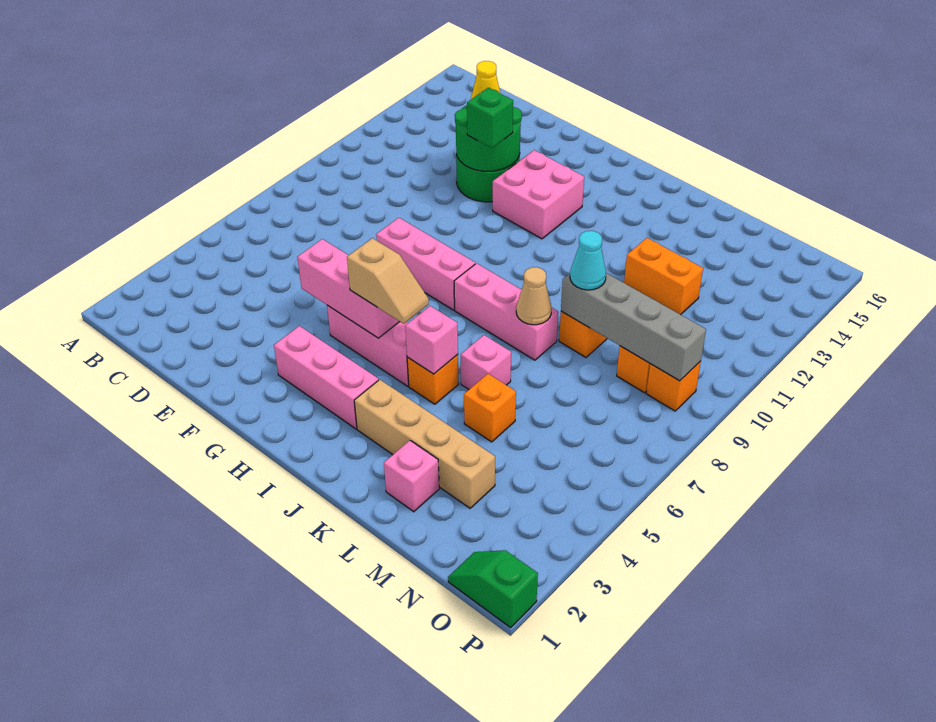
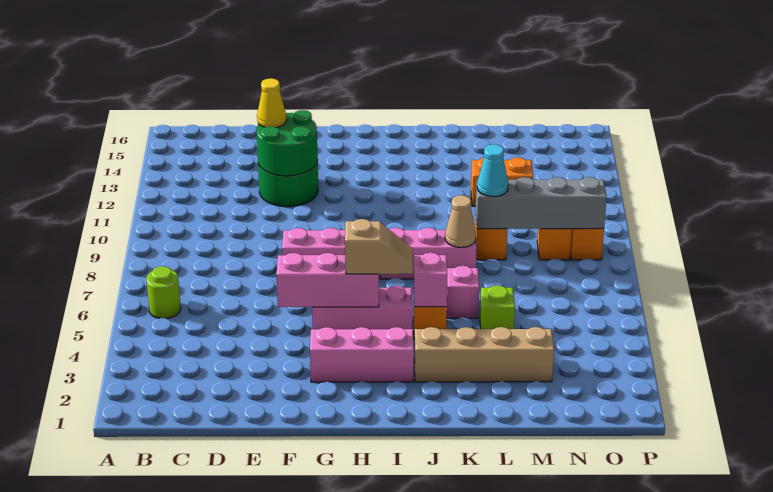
none -> lime 1x1 round brick [146,266,181,319]
green 1x1 brick [467,88,513,148] -> none
pink 2x2 brick [493,150,584,239] -> none
pink 1x1 brick [384,441,439,512] -> none
orange 1x1 brick [464,374,516,442] -> lime 1x1 brick [480,285,515,329]
green 1x2 slope [448,550,538,628] -> none

